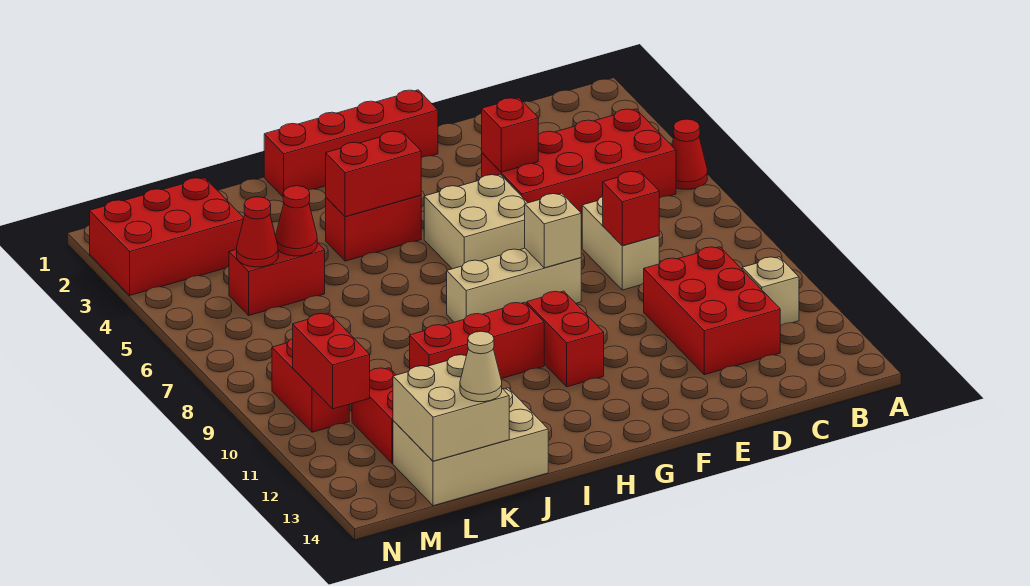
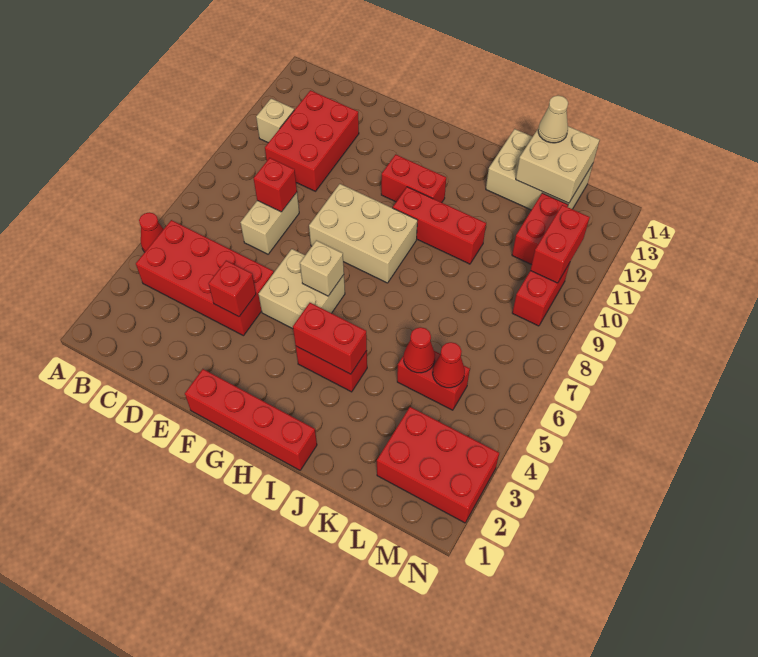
tan 1x3 brick [447,248,581,322] -> tan 2x3 brick [309,184,417,283]
tan 1x1 brick [525,193,581,268] -> tan 1x1 brick moved to [300,240,344,296]
red 1x2 brick [527,291,604,387] -> red 1x2 brick turned to [381,154,446,202]

